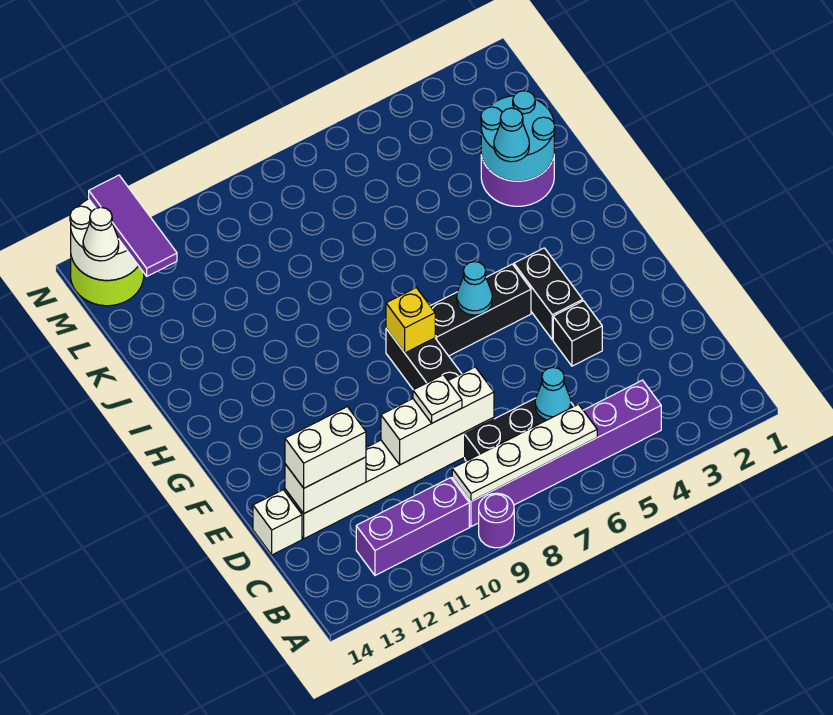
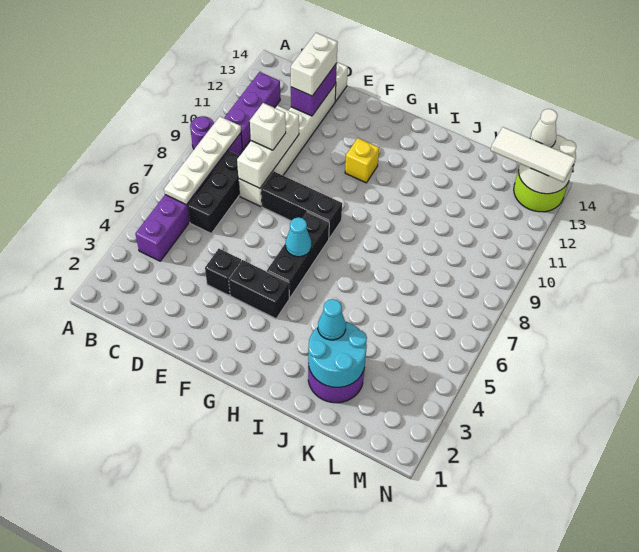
cyan 1x1 cone [535,367,571,420] -> none
white 1x1 plate [413,375,462,423] -> white 1x1 brick [250,103,286,150]
white 1x2 brick [285,457,366,513] -> purple 1x2 brick [291,63,337,116]
yellow 1x1 brick [386,288,435,353] -> yellow 1x1 brick moved to [345,138,379,183]
purple 1x3 tile [89,175,177,276] -> white 1x3 tile [491,127,576,182]

